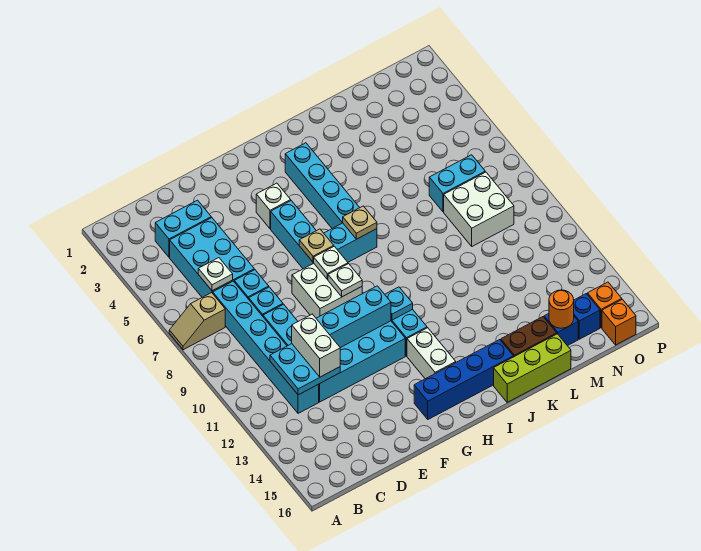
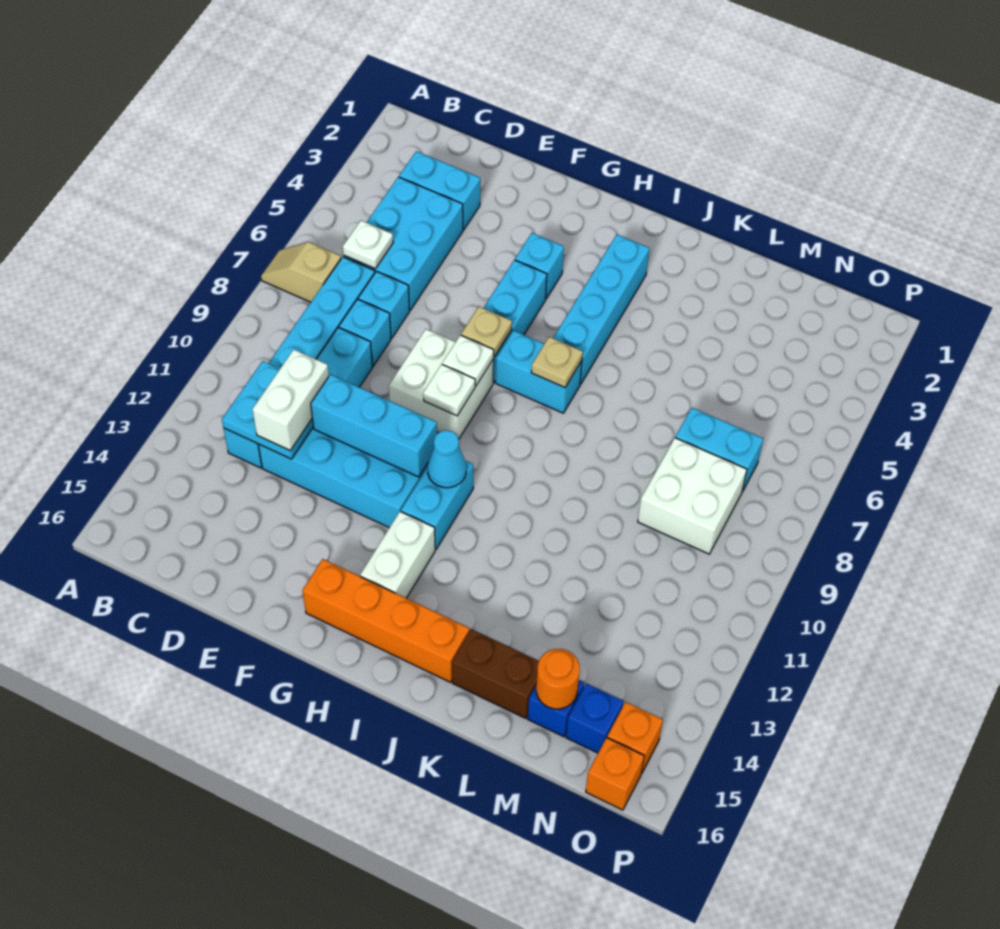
white 1x1 brick [256,183,291,229] -> cyan 1x1 brick [515,233,564,299]
blue 1x4 brick [414,340,513,419] -> orange 1x4 brick [302,559,469,682]
cyan 1x1 plate [385,287,413,320] -> cyan 1x1 cone [428,430,466,488]
lime 1x3 brick [494,334,571,402] -> none

